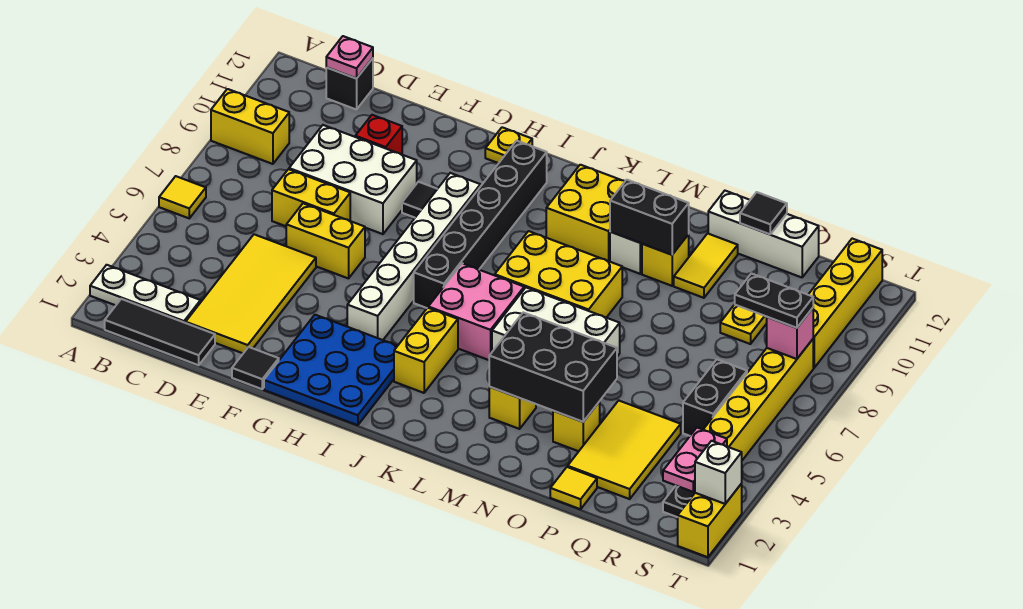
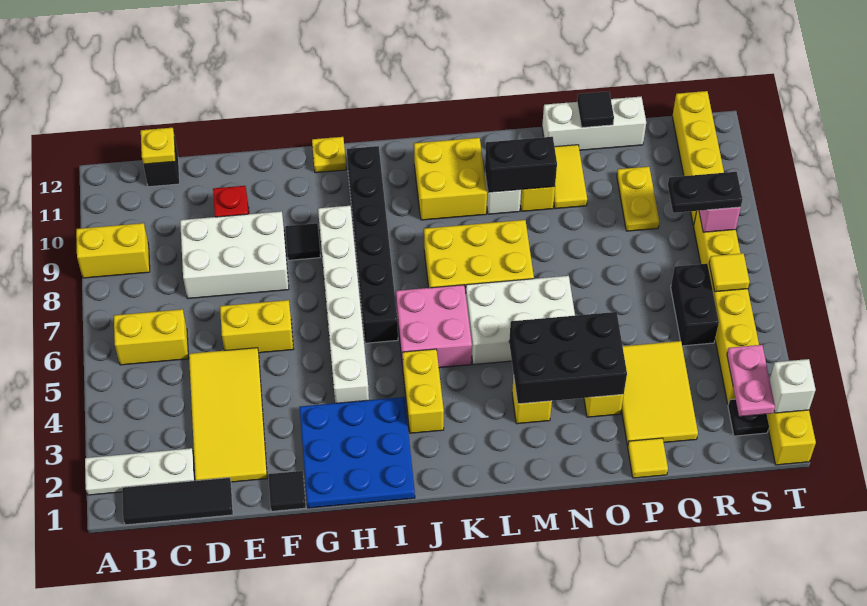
yellow 1x1 tile [159,176,206,218] -> yellow 1x1 tile moved to [709,253,749,292]
pink 1x1 plate [326,36,373,78] -> yellow 1x1 plate [141,128,176,164]
yellow 1x2 brick [272,169,350,226] -> yellow 1x2 brick moved to [114,309,189,365]

